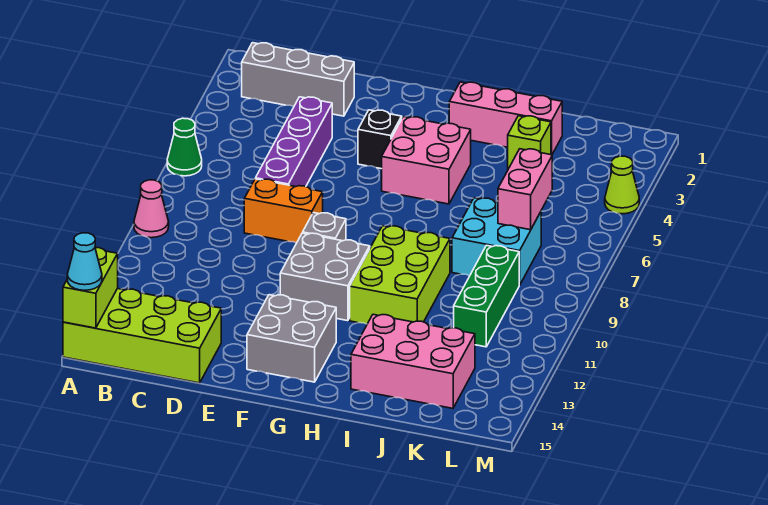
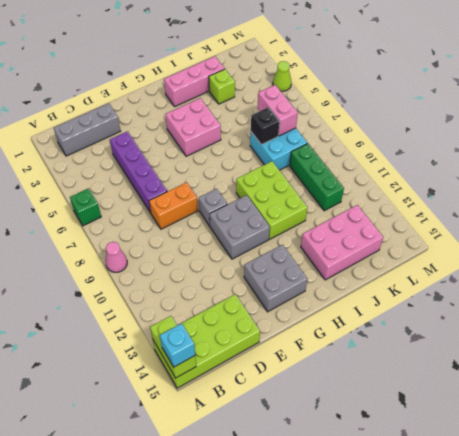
green 1x1 cone [167,118,202,176] -> green 1x1 brick [70,188,101,226]
cyan 1x1 cone [67,233,102,290] -> cyan 1x1 brick [160,323,195,367]
black 1x1 brick [358,110,402,169] -> black 1x1 brick moved to [251,107,280,145]

